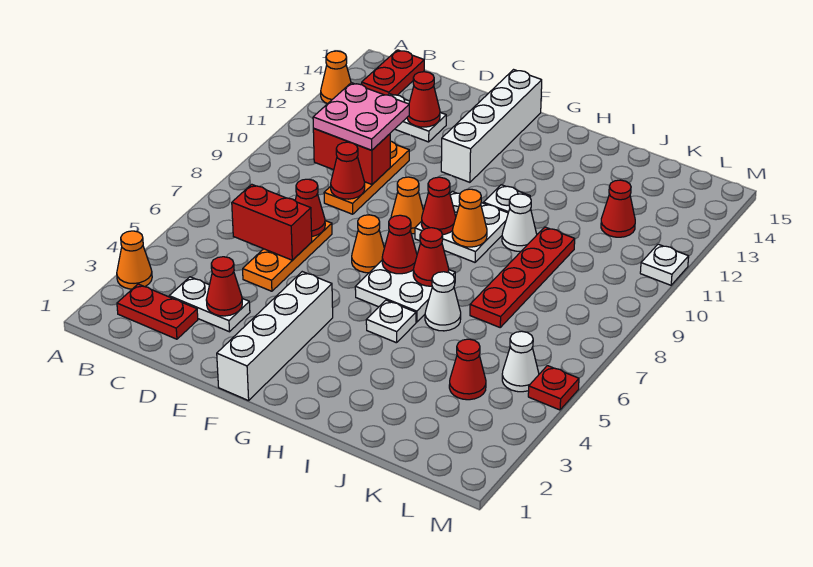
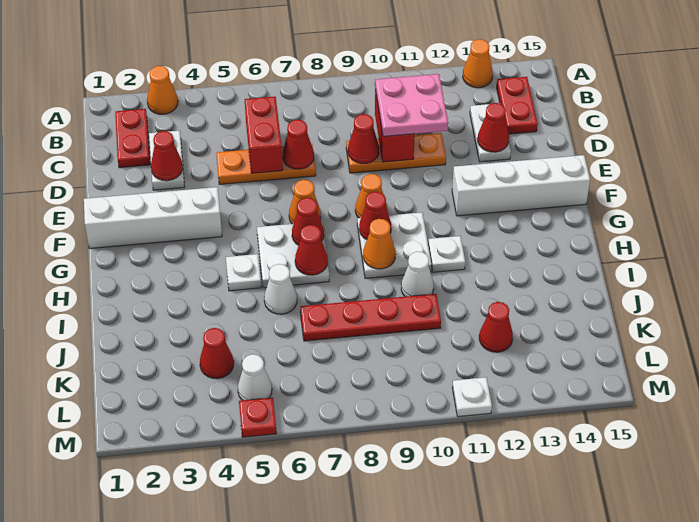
red 1x2 plate [362,50,424,95] -> red 1x2 plate turned to [497,77,538,134]

